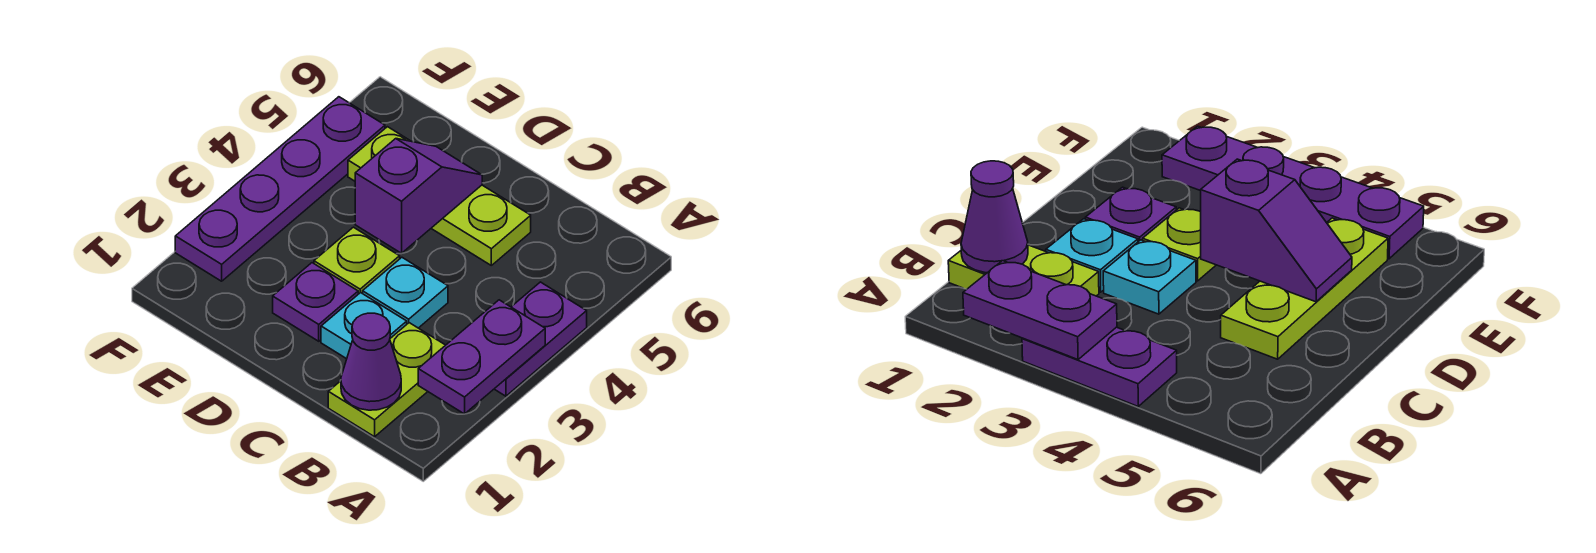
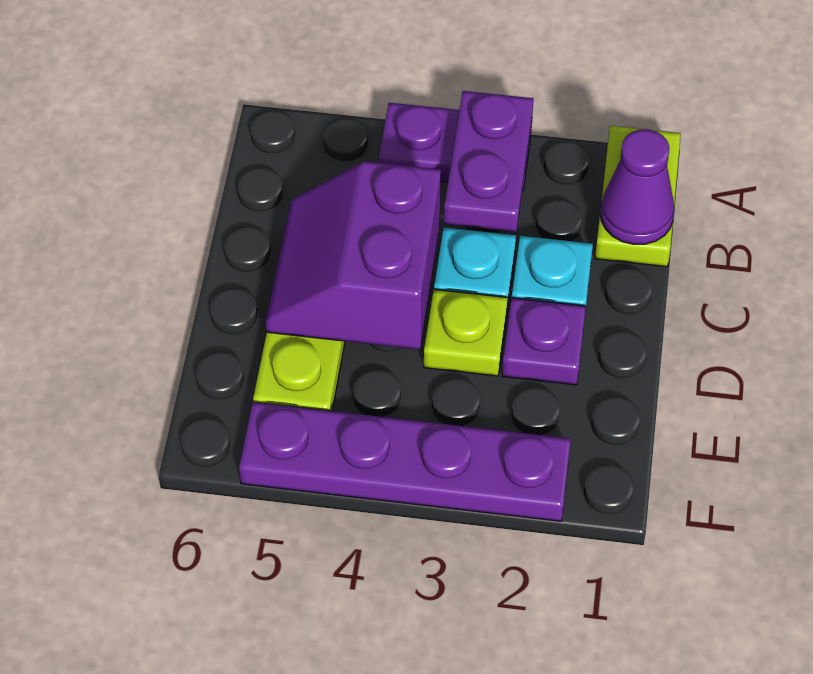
purple 1x2 plate [418,300,545,414] -> purple 1x2 plate turned to [444,91,533,232]
lime 1x2 plate [328,323,445,437] -> lime 1x2 plate turned to [595,126,681,267]
purple 1x2 slope [355,139,482,253] -> purple 2x2 slope [266,161,441,349]

